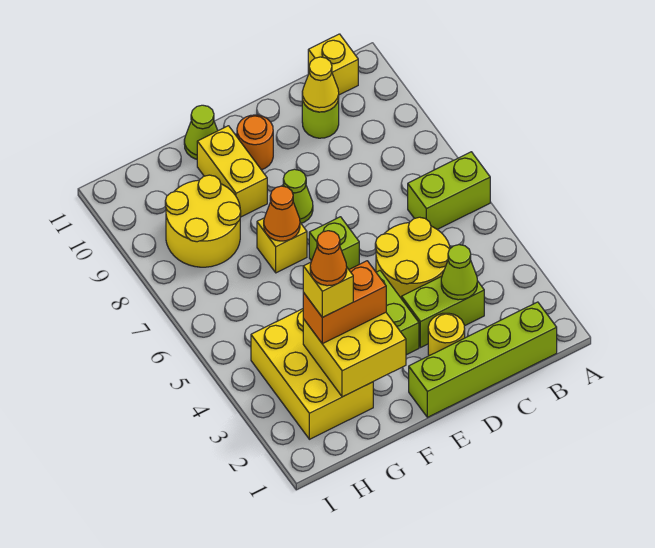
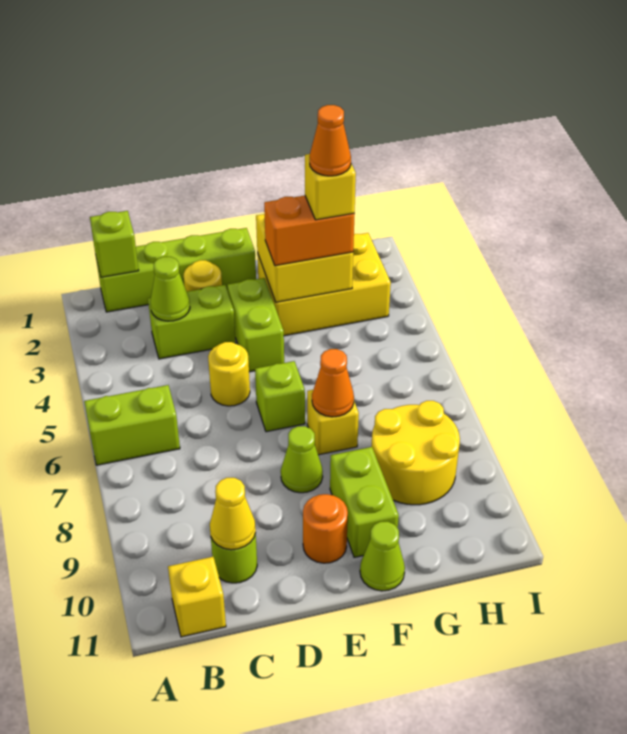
none -> lime 1x1 brick [90,211,139,277]
yellow 2x2 round brick [375,217,450,299] -> yellow 1x1 round brick [208,342,250,406]
yellow 1x2 brick [197,126,267,217] -> lime 1x2 brick [330,447,399,558]
yellow 2x3 brick [251,309,373,439] -> yellow 2x3 brick turned to [257,233,391,336]

